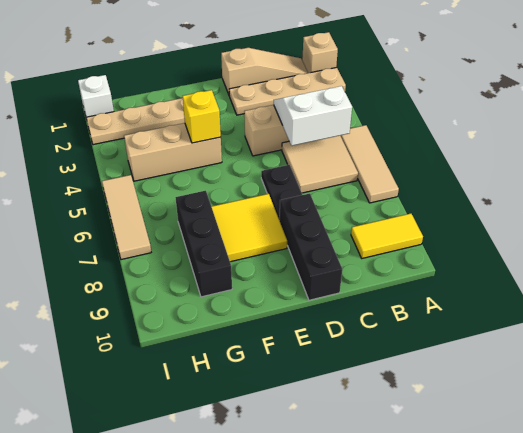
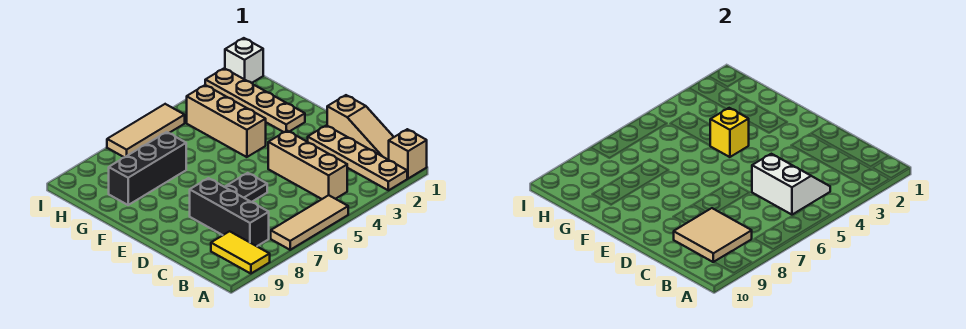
tan 2x2 tile [282,136,358,193] -> tan 2x2 tile moved to [674,208,752,262]
black 1x3 brick [280,194,342,300] -> black 1x3 brick turned to [190,178,269,246]
yellow 2x2 tile [212,194,287,262] -> none

